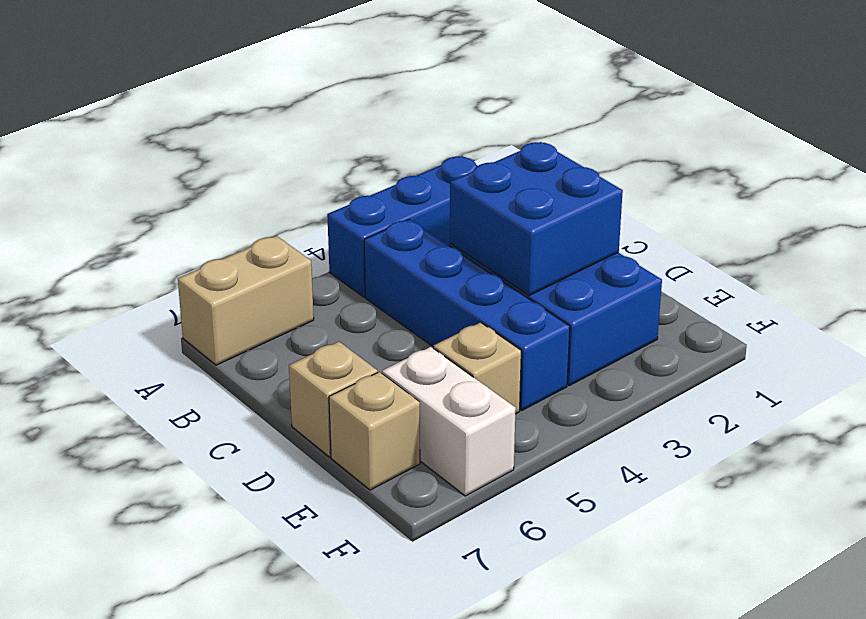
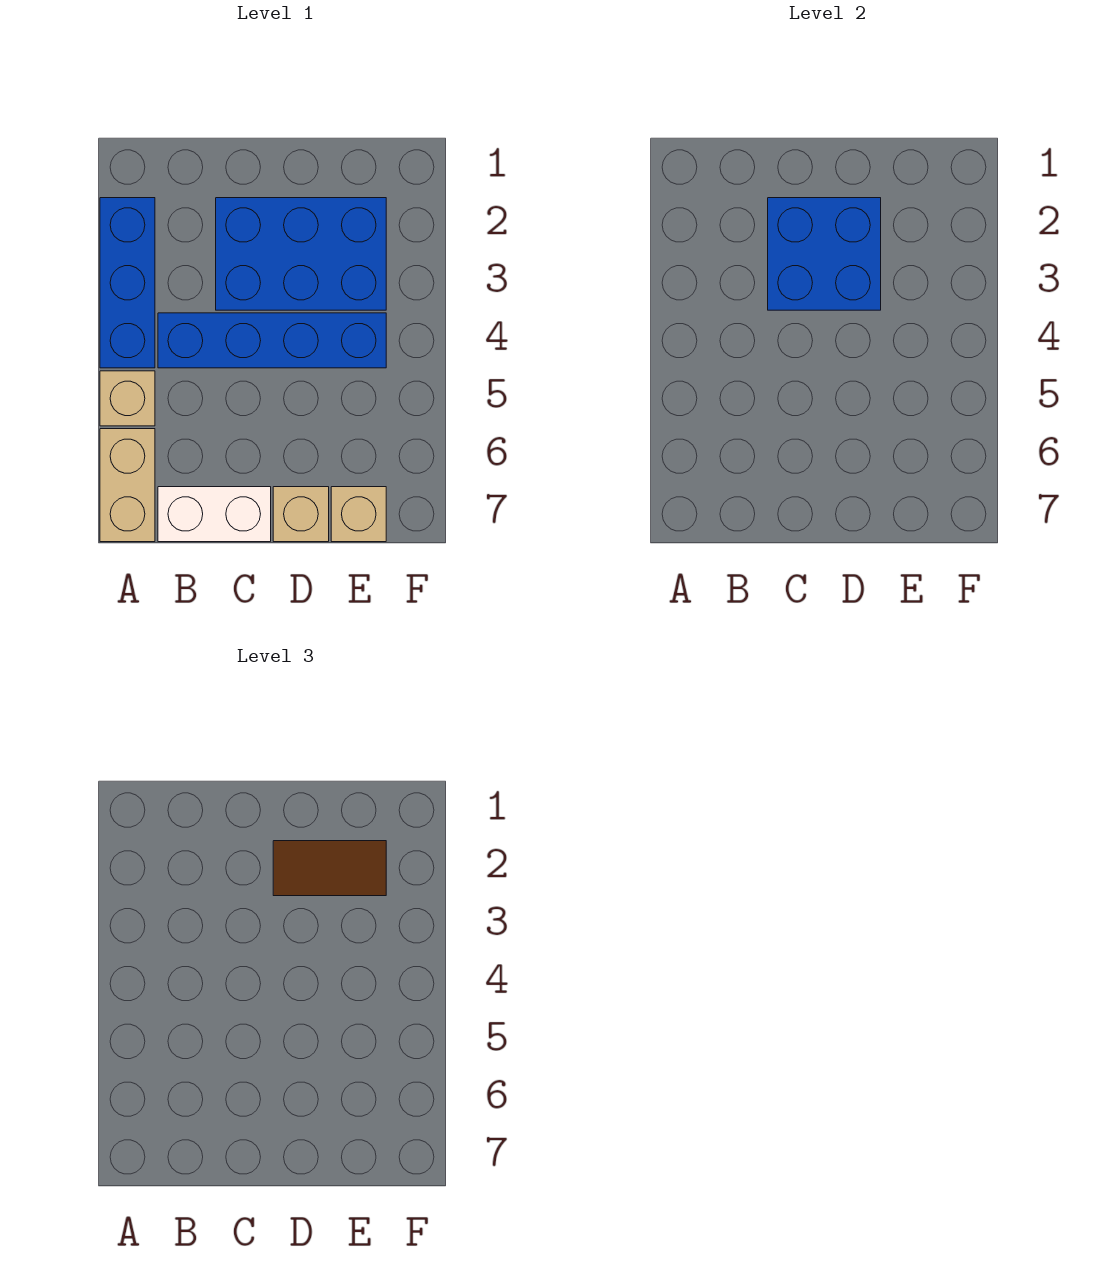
none -> brown 1x2 tile [273,841,386,896]
tan 1x1 brick [433,322,521,414] -> tan 1x1 brick moved to [100,371,155,426]
white 1x2 brick [382,347,516,496] -> white 1x2 brick moved to [158,487,271,542]

